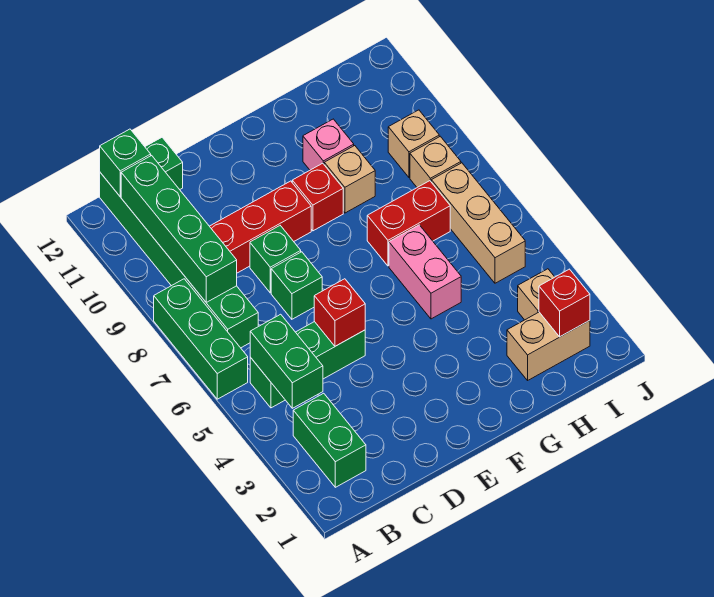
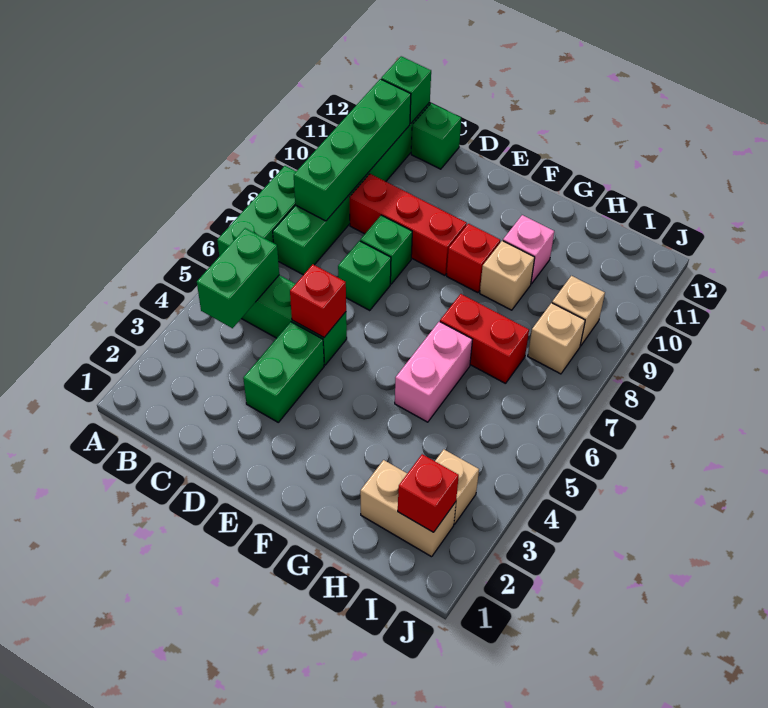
green 1x2 brick [293,393,366,487] -> green 1x2 brick moved to [243,322,324,422]
tan 1x3 brick [431,163,525,283] -> none

